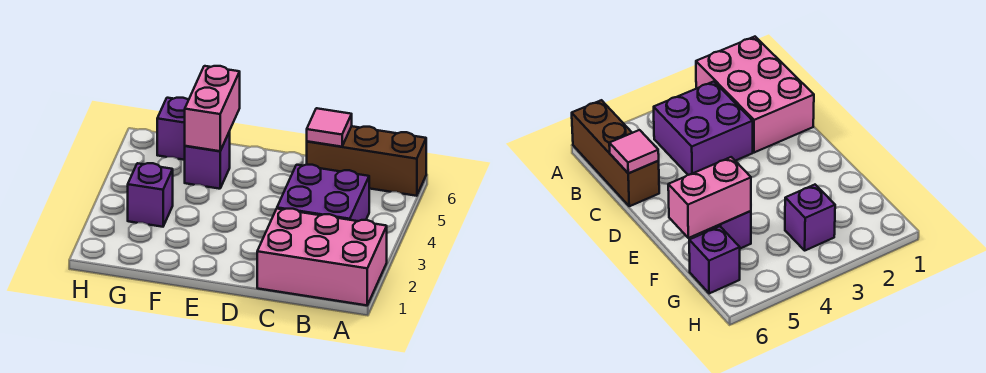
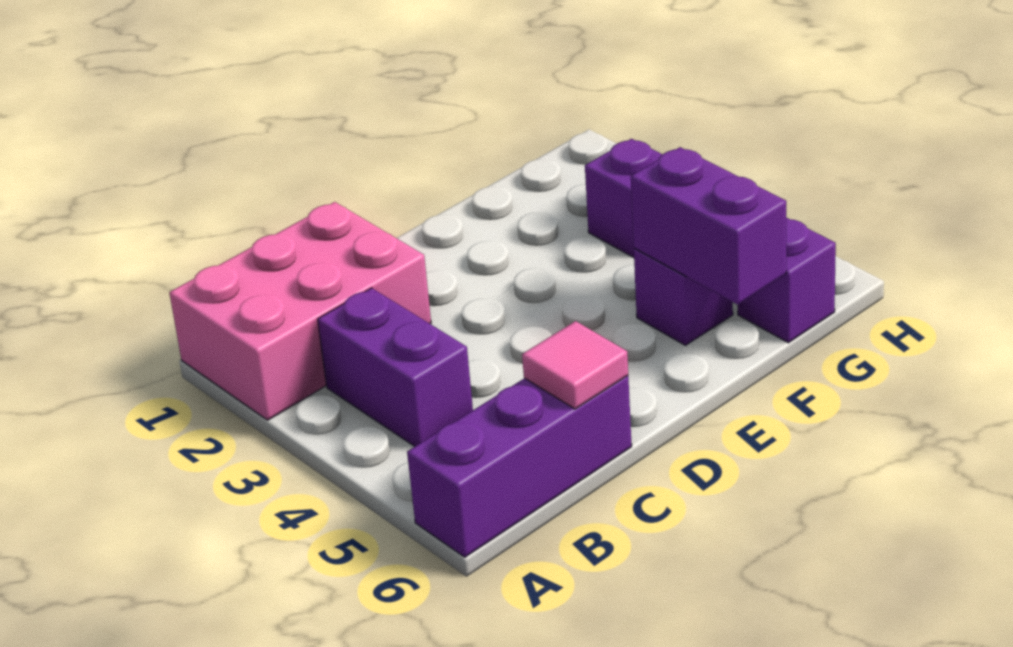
brown 1x3 brick [307,126,426,196] -> purple 1x3 brick [407,376,632,557]
purple 2x2 brick [277,165,369,221] -> purple 1x2 brick [318,288,473,446]
pink 1x2 brick [185,66,240,151] -> purple 1x2 brick [631,147,786,305]

